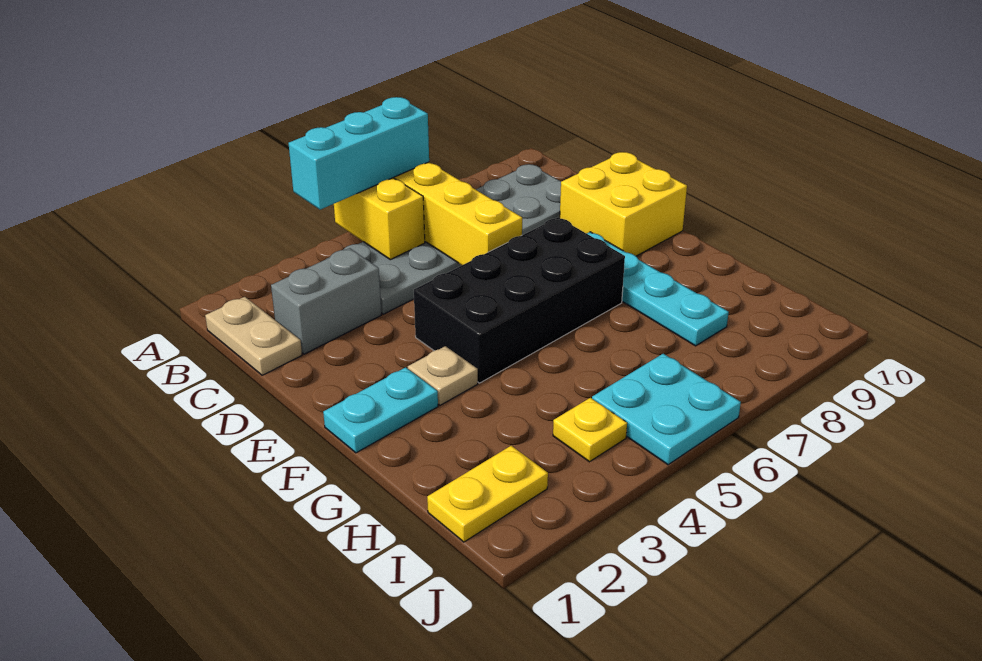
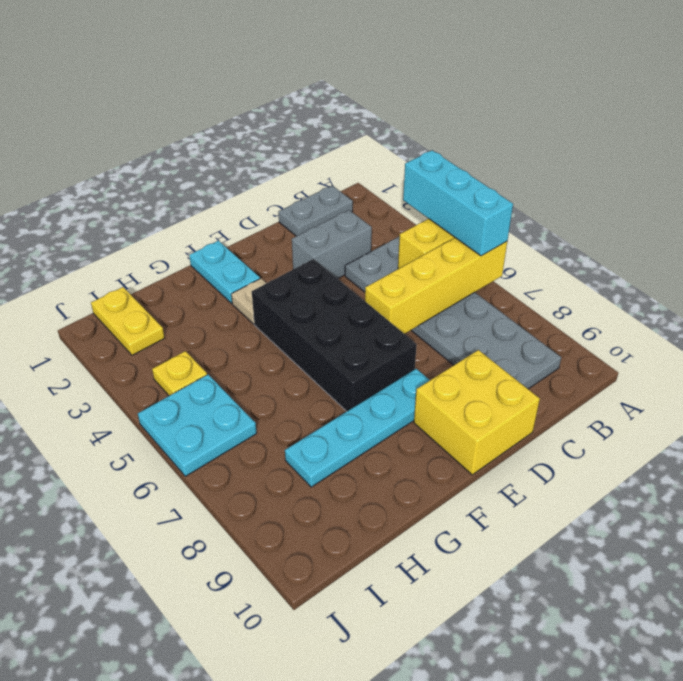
tan 1x2 plate [205,297,302,375] -> grey 1x2 plate [278,186,353,236]
grey 1x2 brick [271,248,381,354] -> grey 1x2 brick turned to [292,210,372,279]

